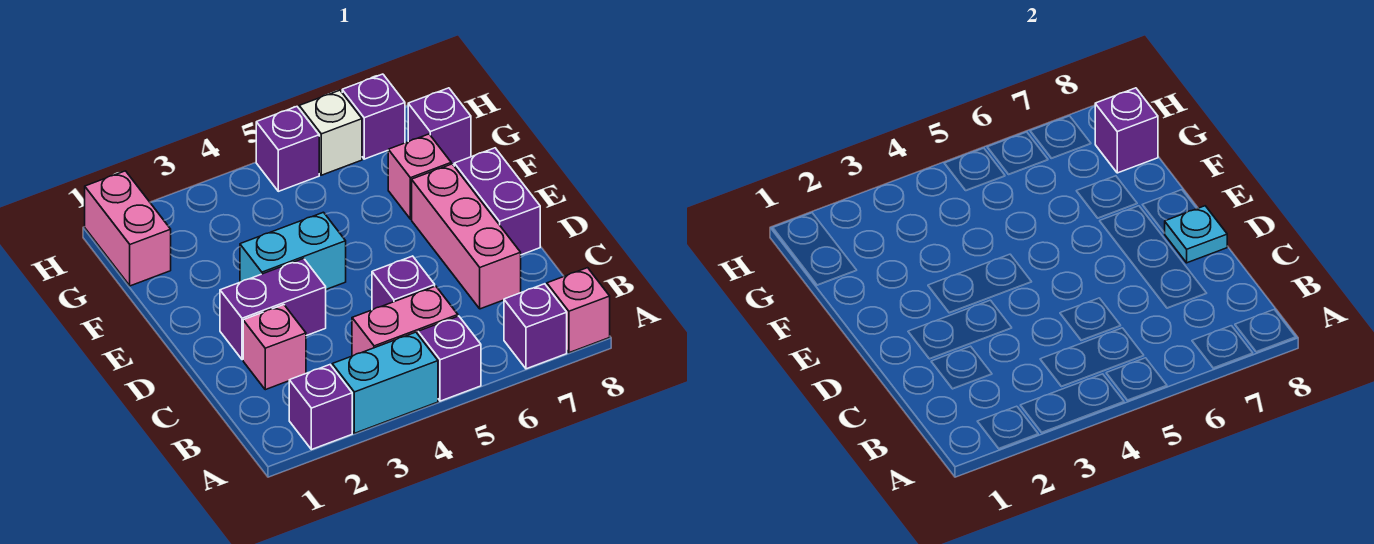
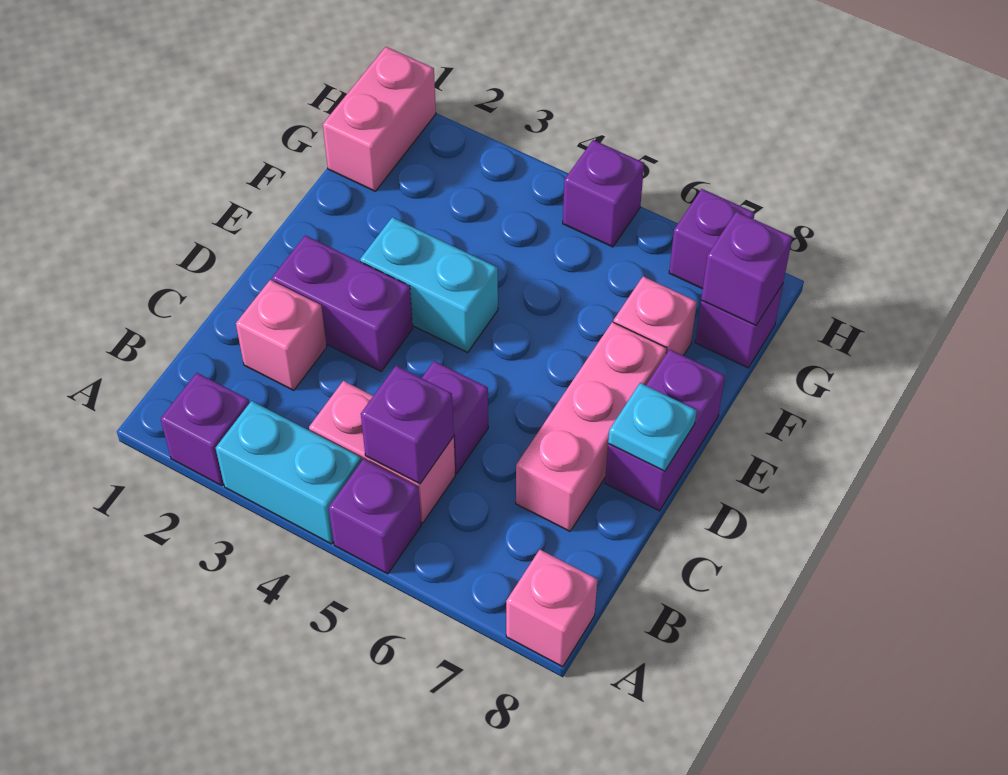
purple 1x1 brick [504,284,567,369] -> purple 1x1 brick moved to [361,366,454,484]
white 1x1 brick [299,90,362,175] -> none

